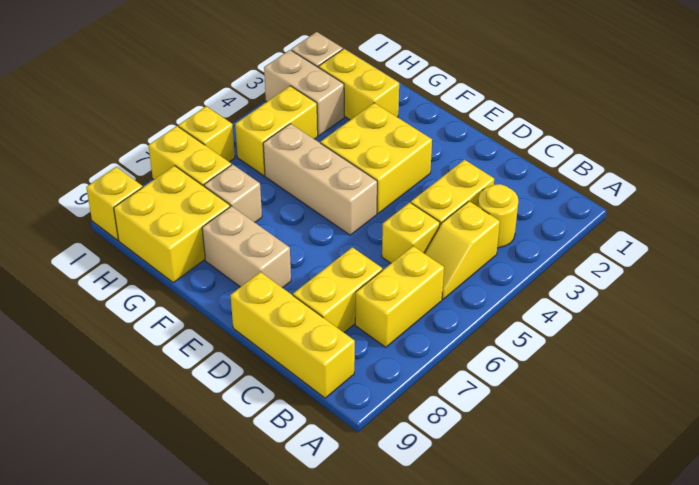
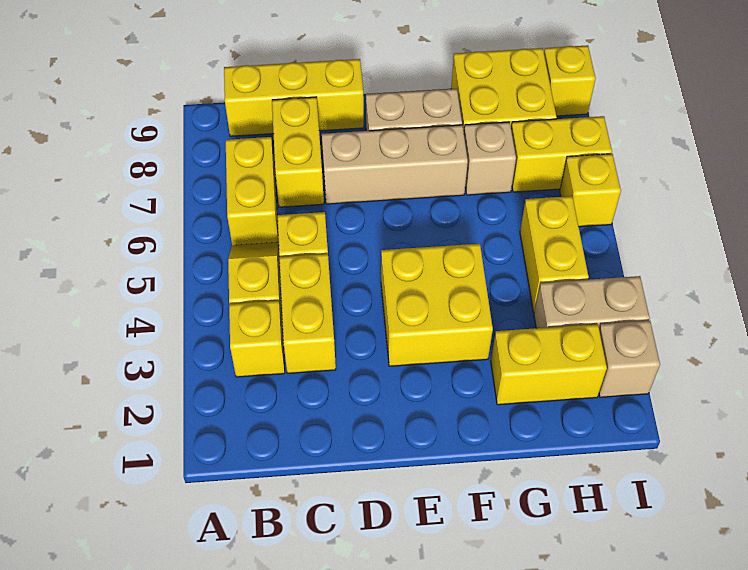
yellow 1x1 round brick [478,184,518,248] -> yellow 1x1 brick [229,301,285,377]
tan 1x3 brick [263,124,377,235] -> tan 1x3 brick moved to [322,125,468,204]

